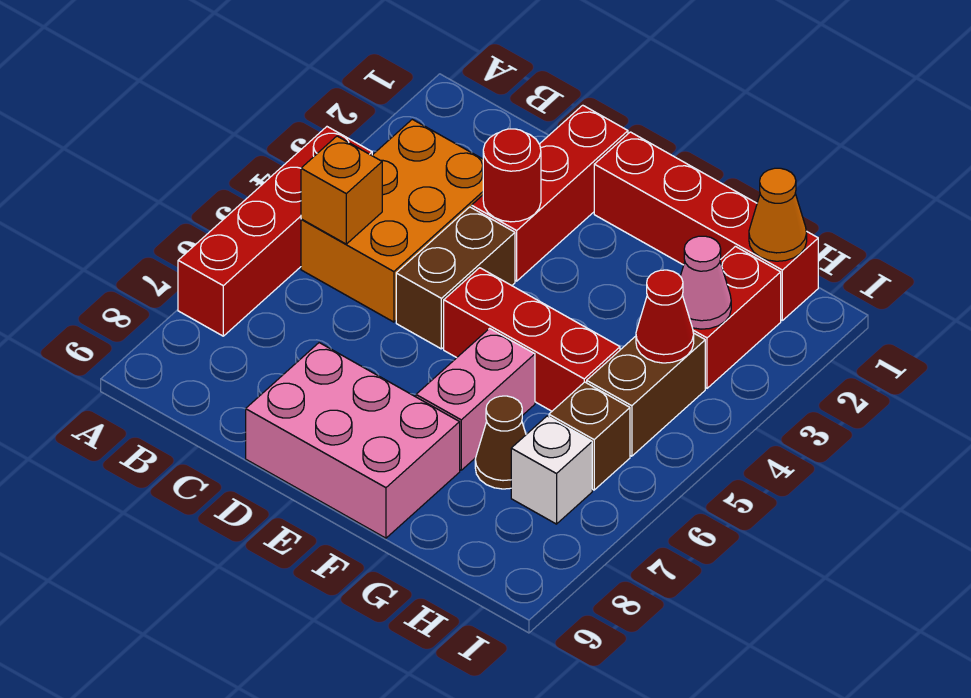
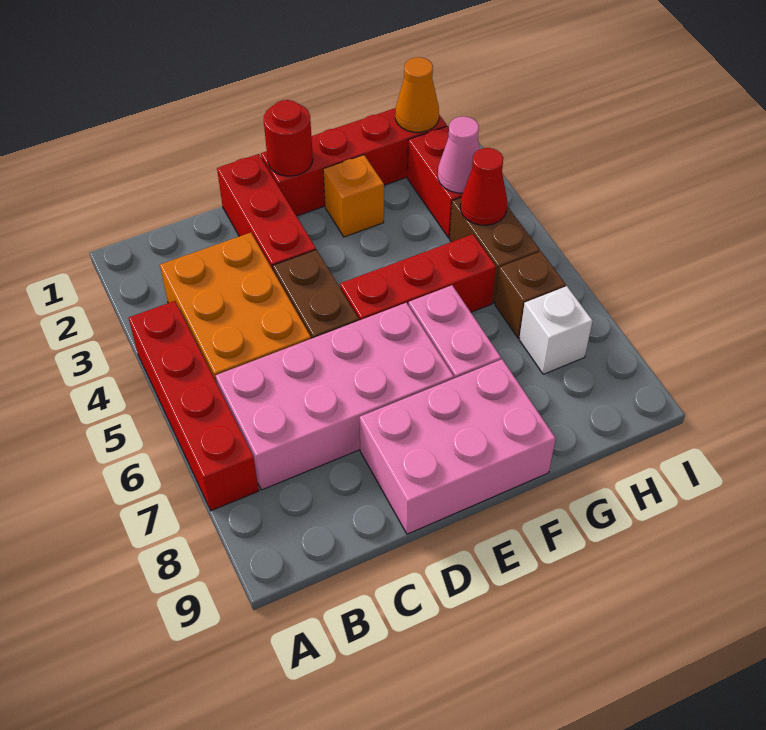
orange 1x1 brick [301,136,382,244] -> orange 1x1 brick moved to [323,155,384,237]
none -> pink 2x4 brick [216,303,454,490]
red 1x1 round brick [483,129,541,222] -> red 1x1 round brick moved to [264,100,313,176]
brown 1x1 cone [475,396,526,489] -> none

